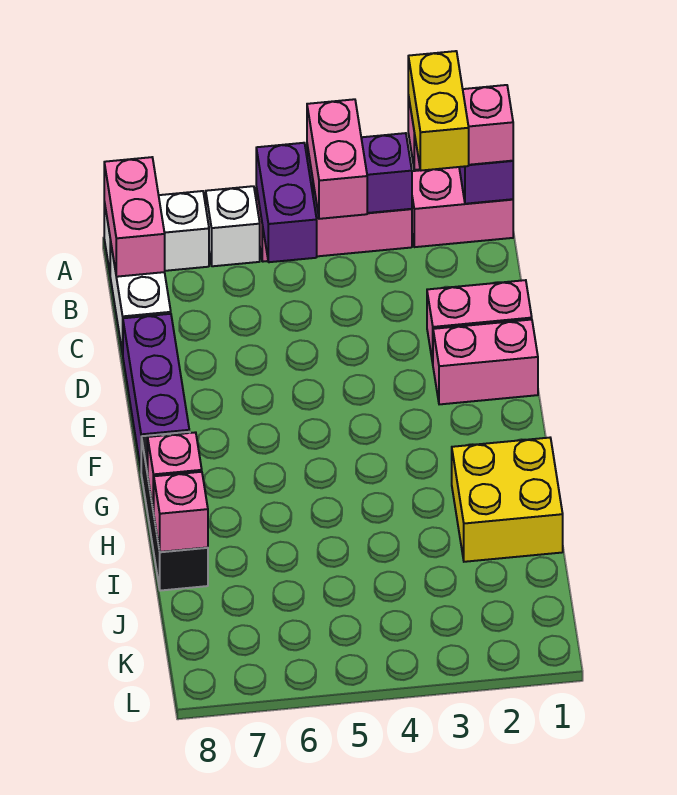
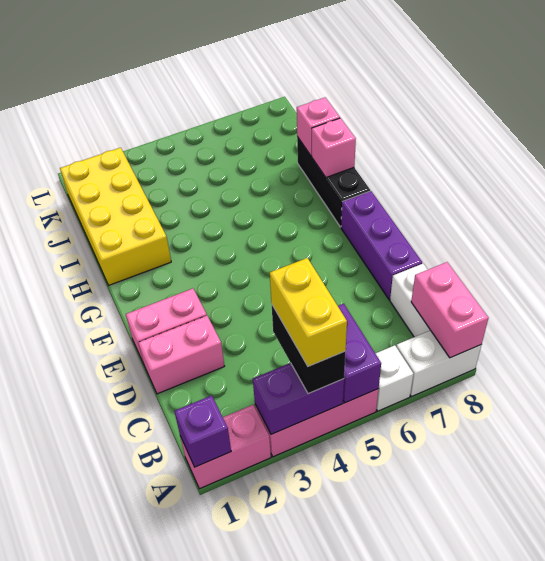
pink 1x2 brick [408,85,513,170] -> none
yellow 1x2 brick [408,51,469,171] -> yellow 1x2 brick moved to [270,258,347,366]
pink 1x2 brick [307,99,367,219] -> black 1x2 brick [272,305,346,394]
yellow 2x2 brick [452,438,563,562] -> yellow 2x4 brick [60,148,171,285]

